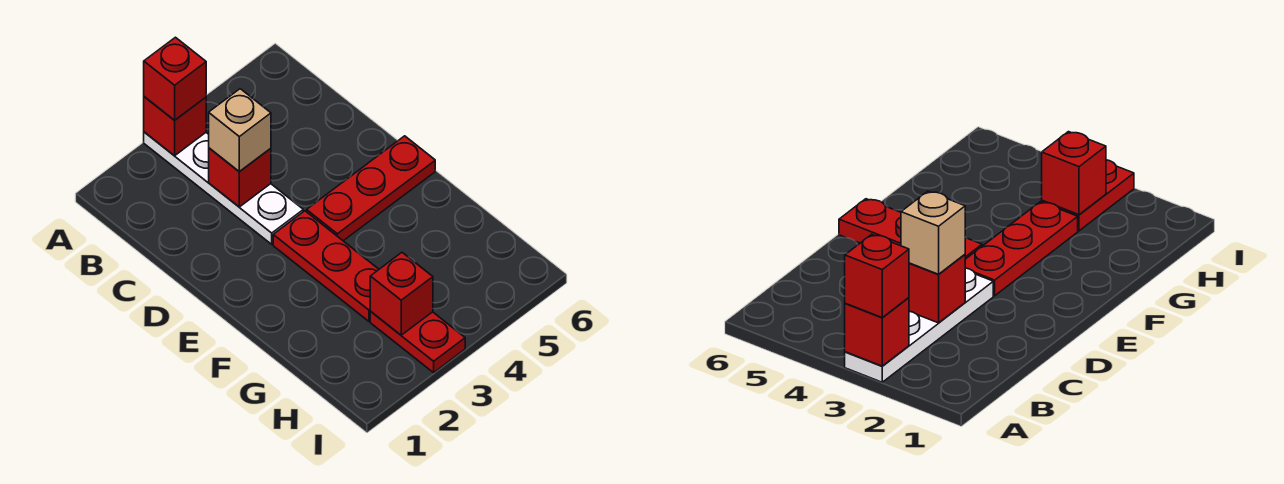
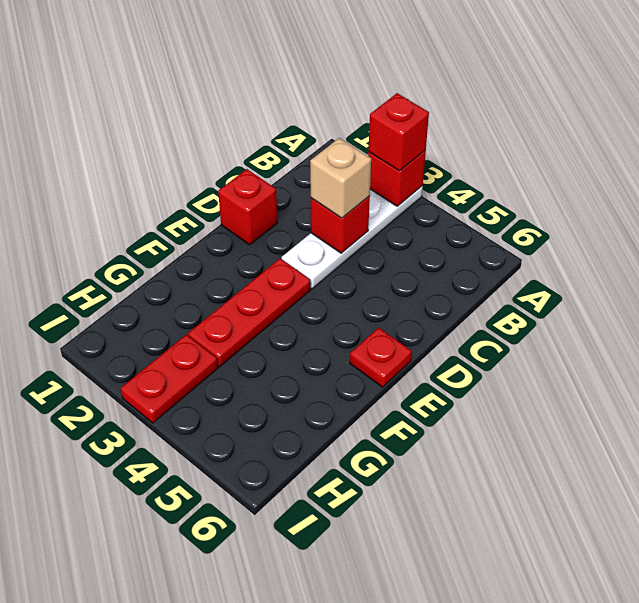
red 1x3 plate [307,136,435,241] -> red 1x1 plate [350,328,412,387]
red 1x1 brick [370,253,433,335] -> red 1x1 brick moved to [218,169,277,245]

